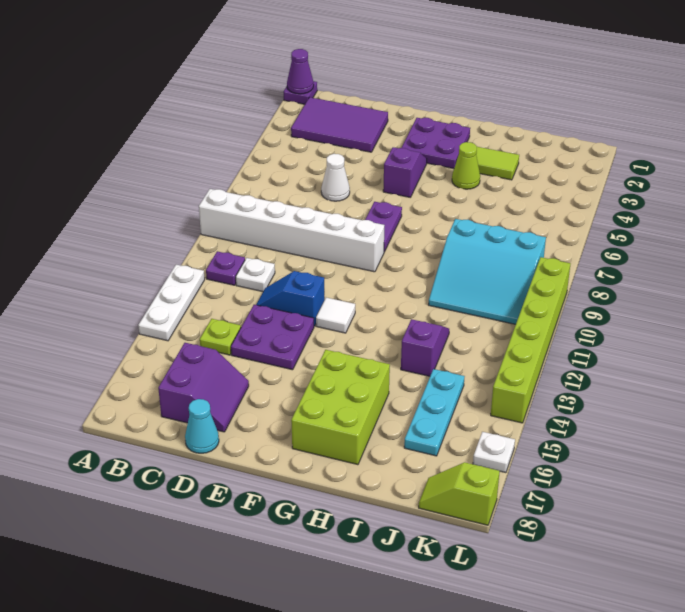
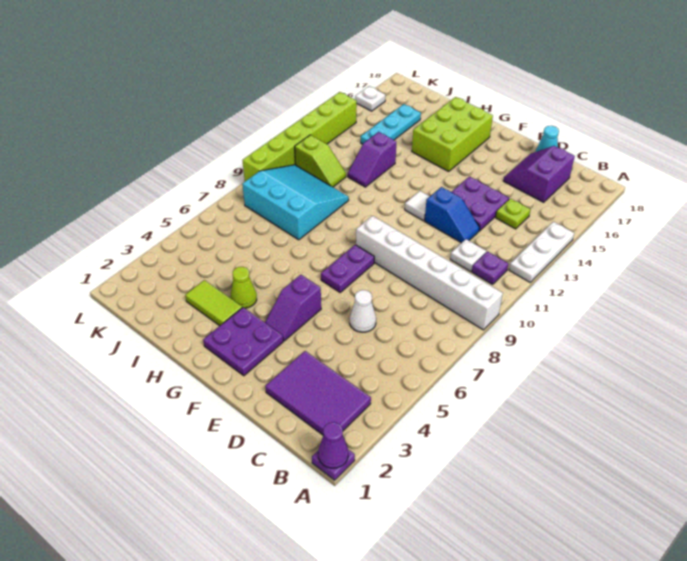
lime 1x2 slope [419,462,500,525] -> lime 1x2 slope moved to [295,135,346,187]

